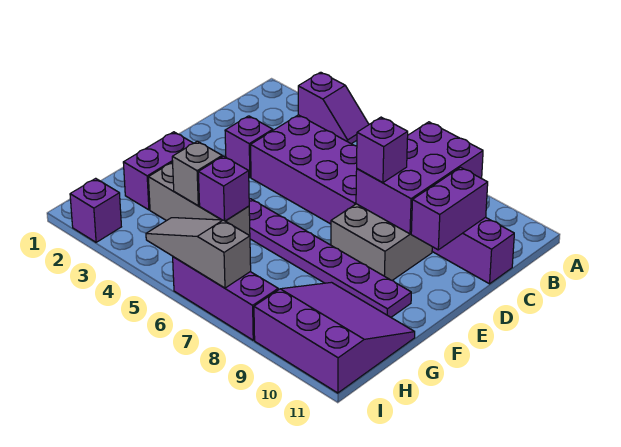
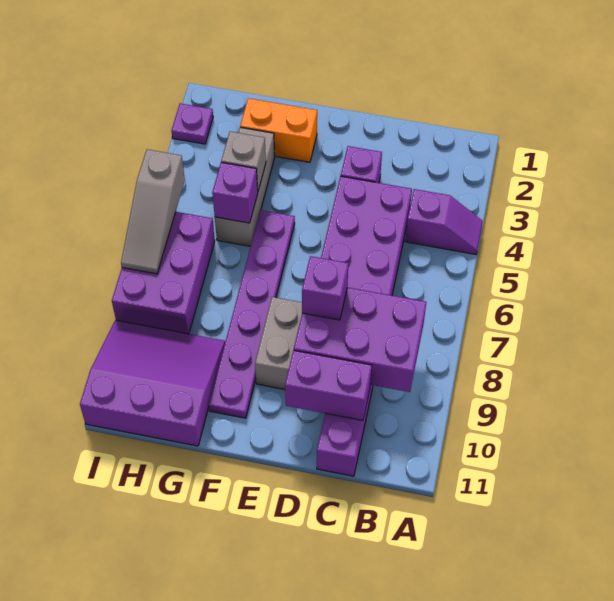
purple 1x2 slope [298,72,369,144] -> purple 1x2 slope turned to [405,189,483,254]
purple 1x2 brick [123,132,194,210] -> orange 1x2 brick [240,98,317,162]
purple 3x3 slope [254,282,415,393] -> purple 3x3 slope turned to [80,320,225,446]
purple 1x1 brick [70,178,121,242] -> purple 1x1 plate [171,103,213,144]
grey 1x3 slope [146,218,251,288] -> grey 1x3 slope turned to [121,149,185,274]
purple 1x3 brick [173,257,278,340] -> purple 2x3 brick [112,212,215,334]

